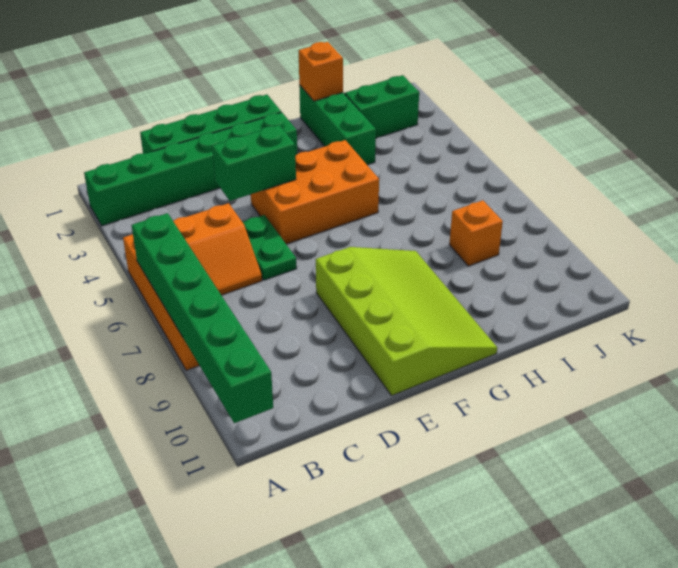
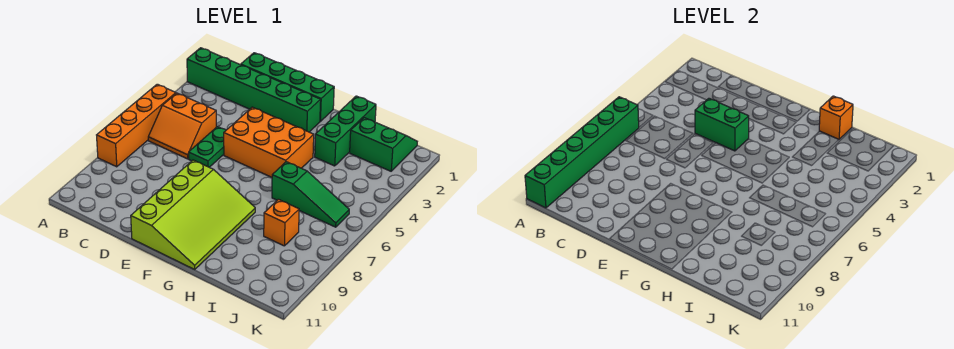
none -> green 1x3 slope [272,162,349,227]

